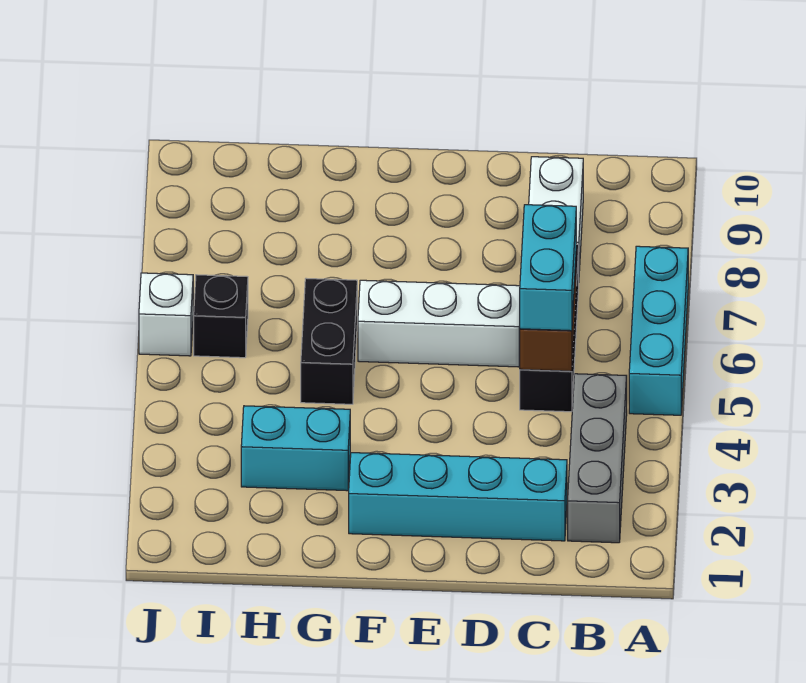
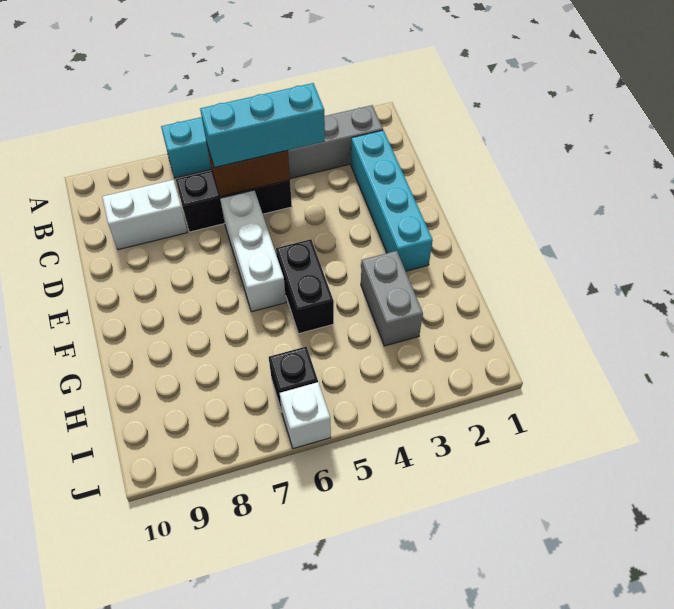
cyan 1x2 brick [520,205,576,331] -> cyan 1x3 brick [200,83,325,168]
cyan 1x2 brick [241,406,350,491] -> grey 1x2 brick [361,251,423,346]
black 1x2 brick [301,278,357,404] -> black 1x2 brick turned to [276,239,334,334]

